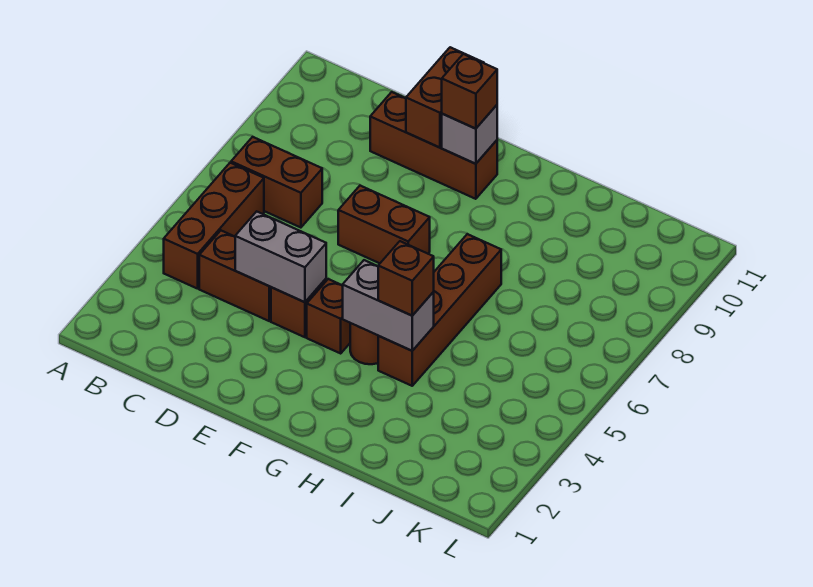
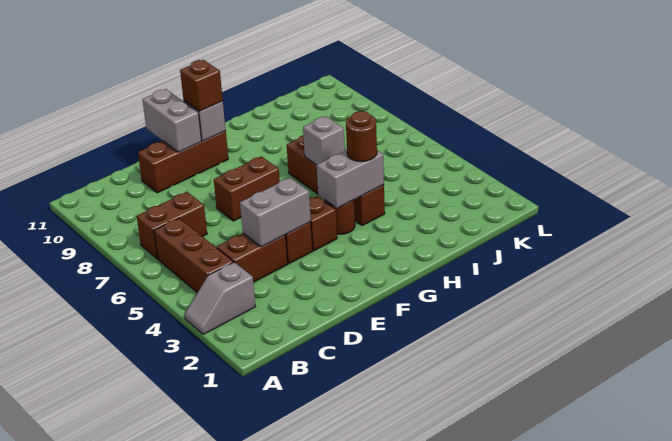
none -> grey 1x2 slope [185,262,256,335]
brown 1x2 brick [406,47,484,148] -> grey 1x2 brick [142,89,202,152]
brown 1x1 brick [378,241,434,316] -> brown 1x1 round brick [346,111,377,162]
none -> grey 1x1 brick [303,116,345,165]

